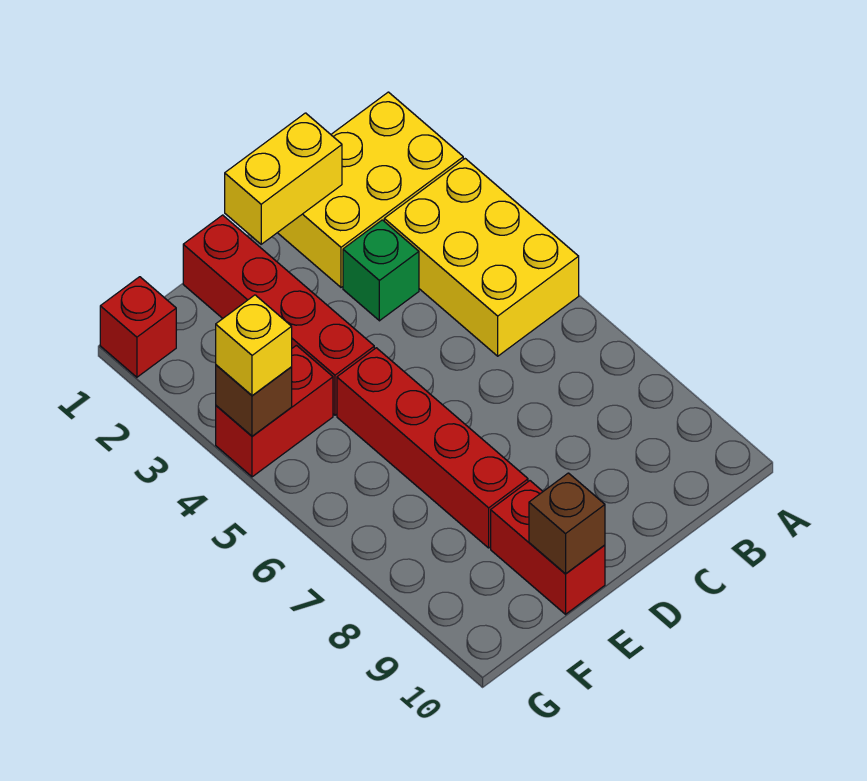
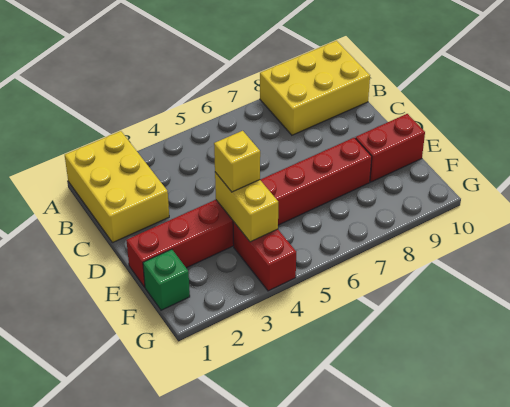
yellow 2x3 brick [384,159,579,356] -> yellow 2x3 brick moved to [260,41,370,135]
yellow 1x2 brick [225,113,342,244] -> yellow 1x2 brick moved to [215,172,278,242]
green 1x1 brick [343,220,419,321] -> green 1x1 brick moved to [143,249,190,310]
brown 1x1 brick [529,473,605,574] -> none
red 1x1 brick [100,277,176,377] -> none
brown 1x1 brick [216,365,292,436] -> none
yellow 1x1 brick [216,295,292,396] -> yellow 1x1 brick moved to [214,131,260,192]

